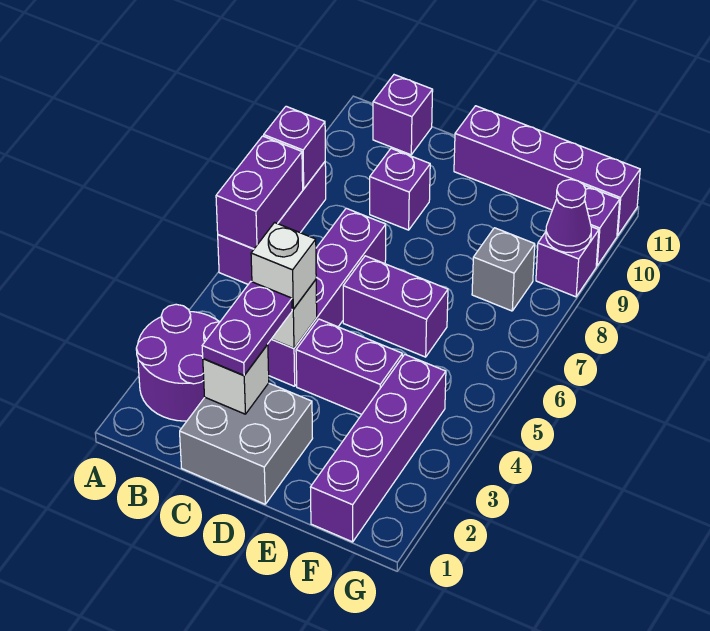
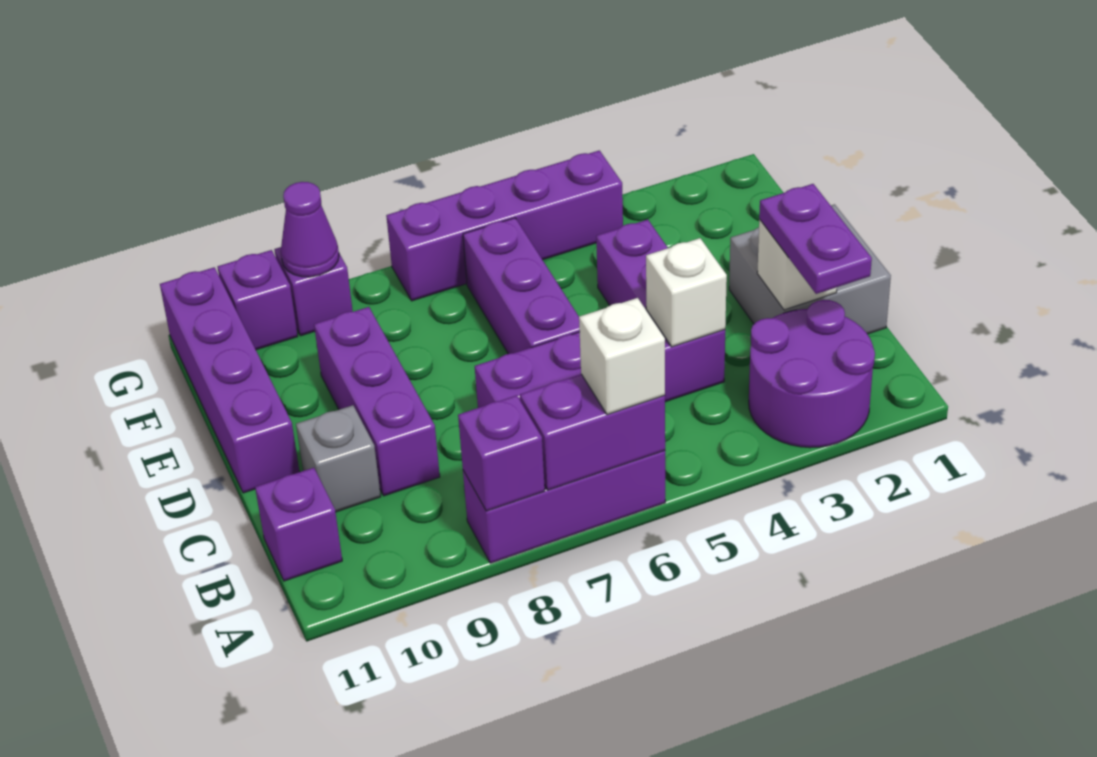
purple 1x2 plate [202,282,292,375] -> purple 1x2 plate turned to [759,184,872,294]
white 1x1 brick [251,223,316,309] -> white 1x1 brick moved to [579,298,665,415]
purple 1x1 brick [370,148,430,230] -> purple 1x3 brick [314,307,440,496]
purple 1x2 brick [343,256,448,357] -> purple 1x3 brick [463,218,580,354]
purple 1x4 brick [310,354,446,542] -> purple 1x4 brick moved to [386,150,623,301]
grey 1x1 brick [472,228,535,311] -> grey 1x1 brick moved to [296,405,381,512]

